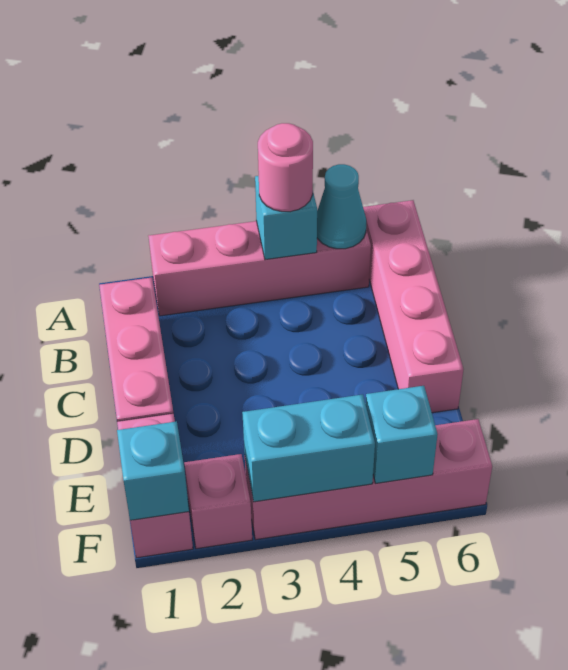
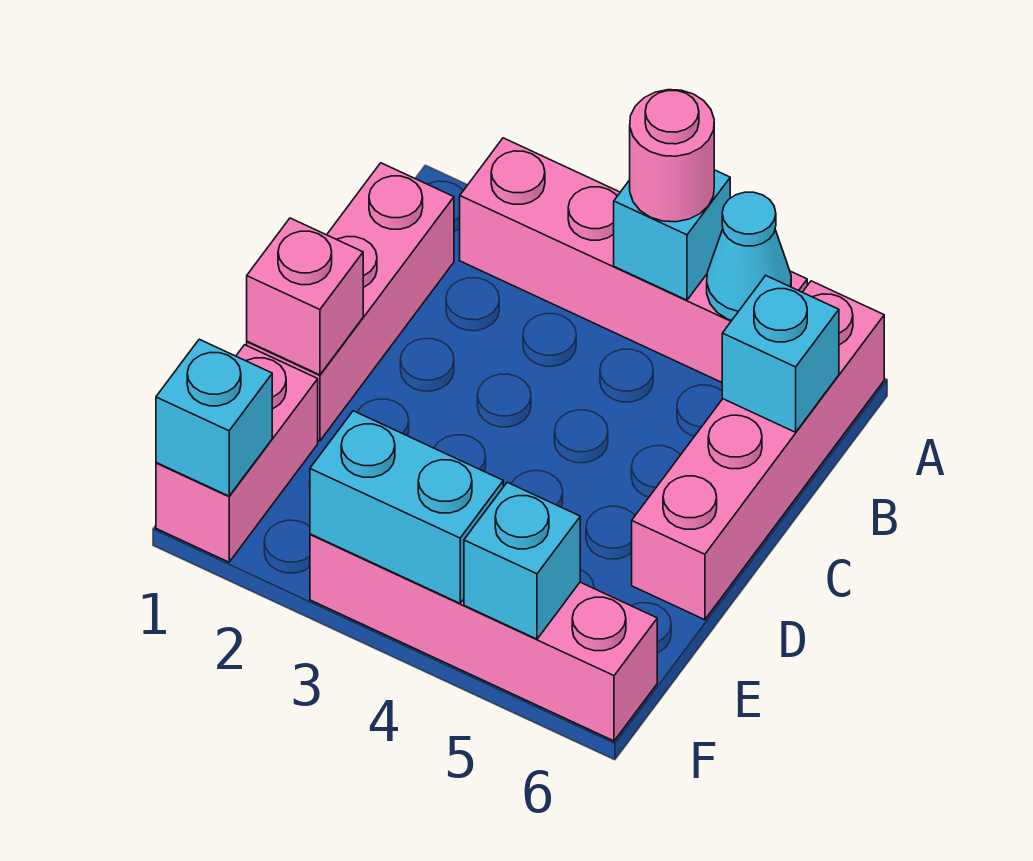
none -> cyan 1x1 brick [722,276,839,432]
pink 1x1 brick [184,454,252,549] -> pink 1x1 brick moved to [247,218,363,375]

